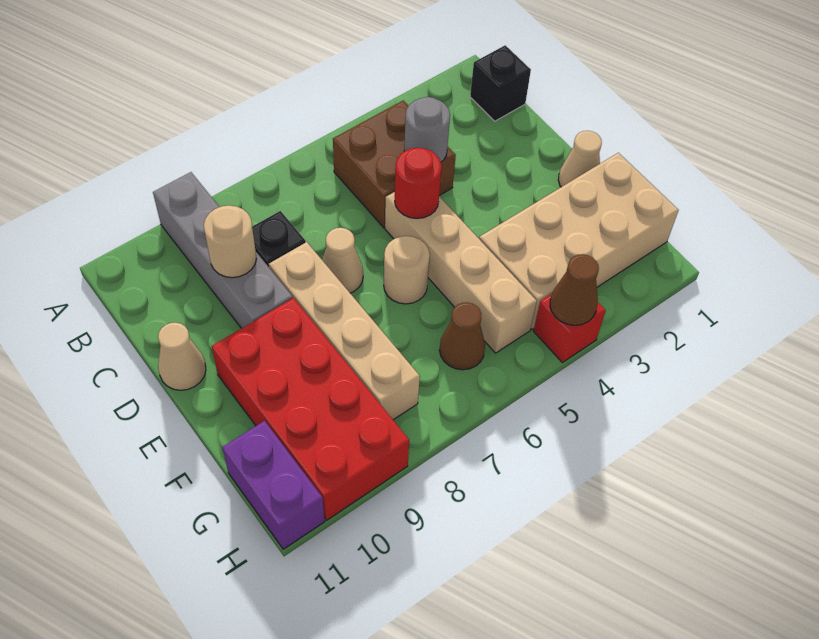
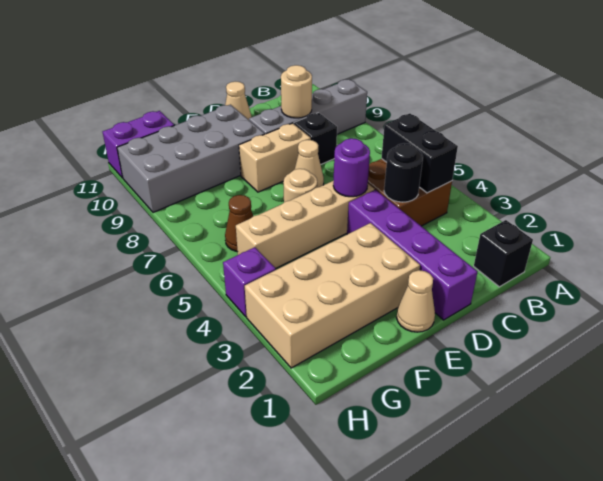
none -> black 1x2 brick [382,113,458,193]
grey 1x1 round brick [404,97,450,162] -> black 1x1 round brick [384,143,423,202]
none -> purple 1x4 brick [347,190,477,320]
red 1x1 round brick [395,148,442,218] -> purple 1x1 round brick [333,138,370,197]
tan 1x4 brick [269,242,420,420] -> tan 1x2 brick [239,123,311,192]
red 2x4 brick [212,298,409,520] -> grey 2x4 brick [117,105,265,212]
tan 2x4 brick [479,153,678,329] -> tan 2x4 brick turned to [245,223,420,368]
red 1x1 brick [534,294,606,362] -> purple 1x1 brick [223,247,276,317]
brown 1x1 cone [550,254,599,325] -> none

